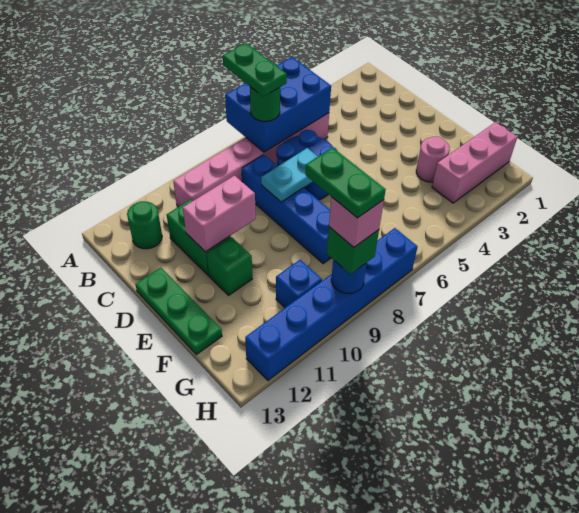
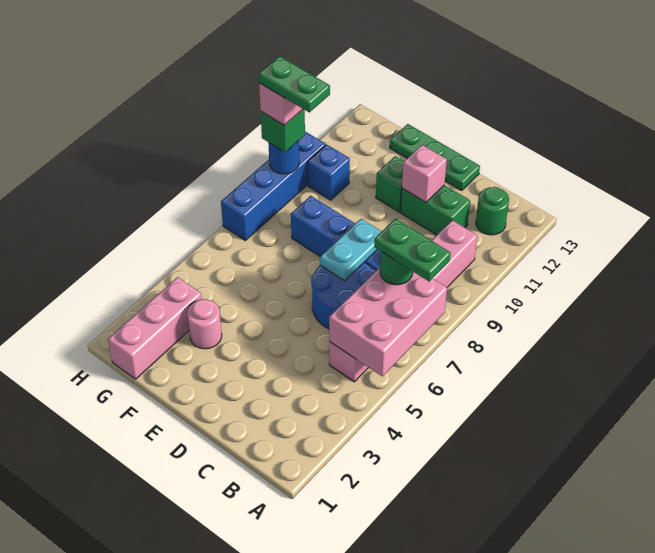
blue 2x3 brick [225,57,331,152] -> pink 2x3 brick [329,268,447,376]
pink 1x2 brick [183,176,256,252] -> pink 1x1 brick [402,145,447,202]
blue 1x6 brick [245,228,417,380] -> blue 1x4 brick [221,132,326,240]

